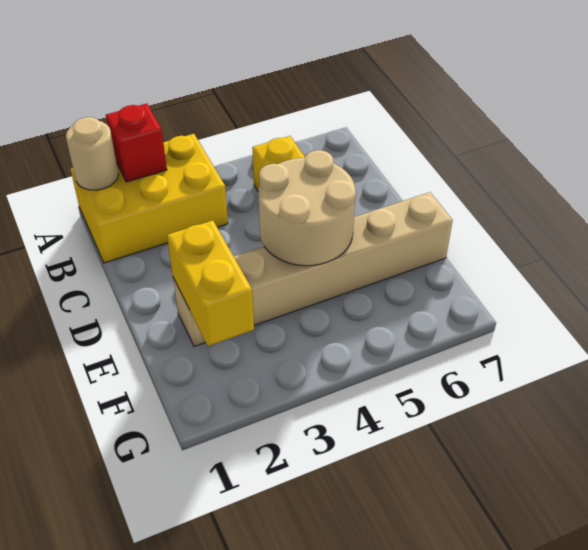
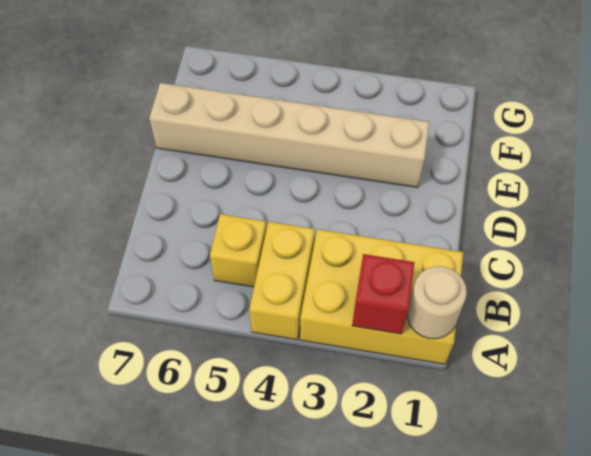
tan 2x2 round brick [258,150,356,266] -> none
yellow 1x2 brick [167,220,254,346] -> yellow 1x2 brick moved to [249,222,315,340]

